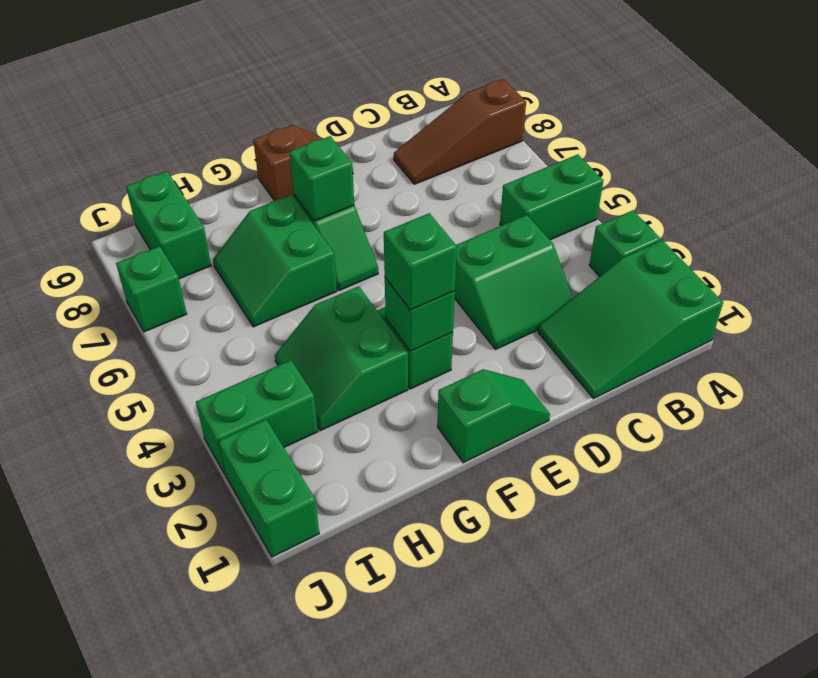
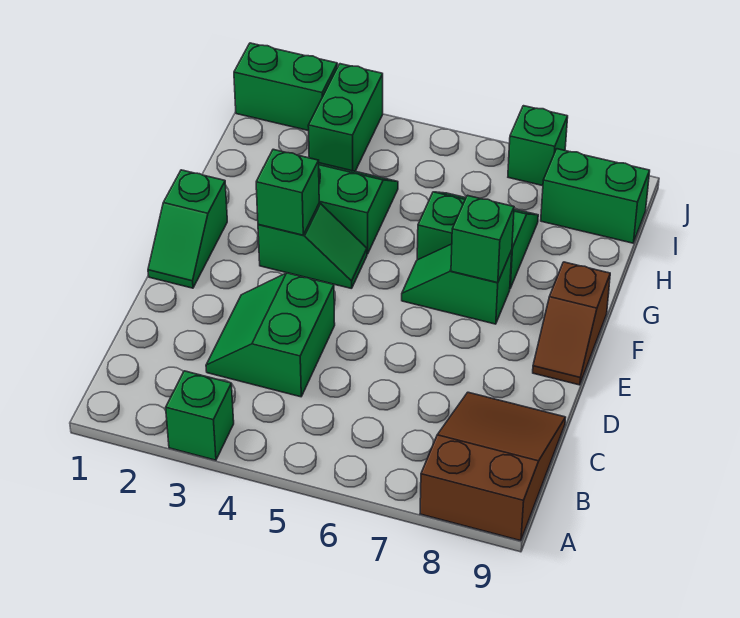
green 2x3 slope [538,240,723,399] -> none
green 1x2 brick [500,155,603,240] -> none
brown 1x3 slope [394,79,526,184] -> brown 2x3 slope [420,392,566,541]
green 1x1 brick [384,213,457,310] -> none

